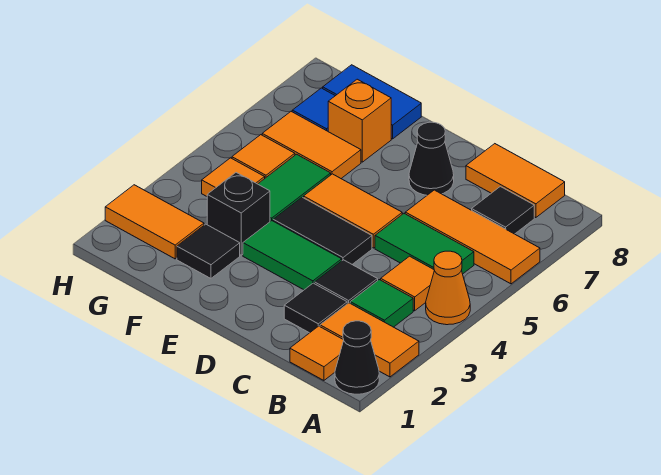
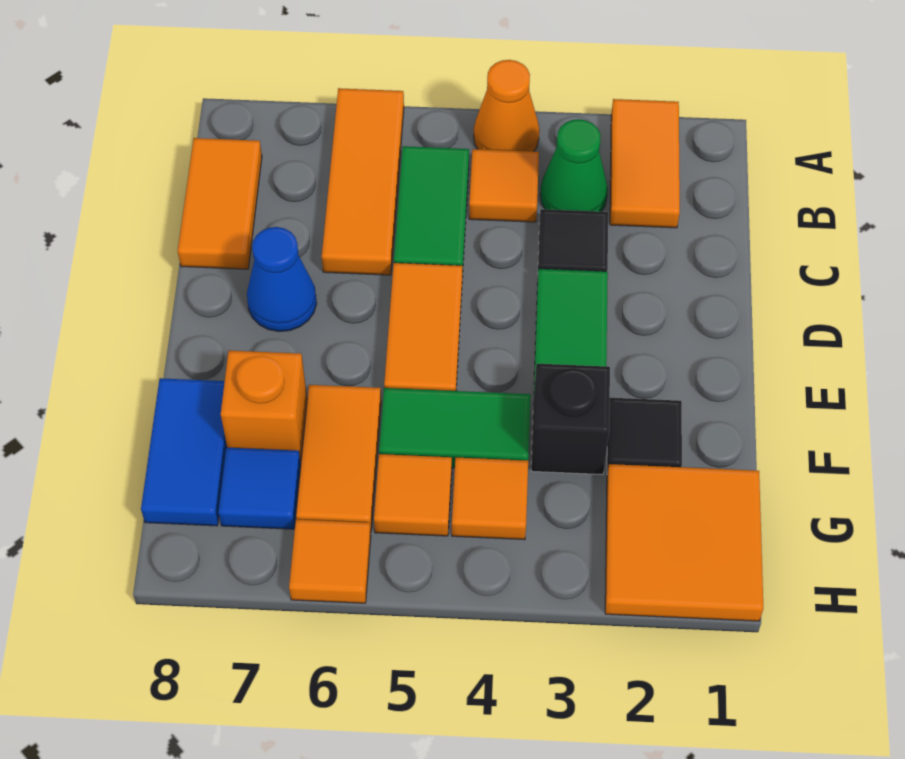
black 1x1 cone [335,321,379,394] -> none
orange 1x1 tile [290,326,344,380] -> orange 1x1 tile moved to [289,519,371,603]
green 1x1 tile [350,280,413,327] -> green 1x1 cone [540,119,608,212]
black 1x1 tile [472,187,534,234] -> none
black 1x1 tile [284,283,347,333] -> none
black 1x2 tile [273,197,372,264] -> none
black 1x1 cone [409,122,454,195] -> blue 1x1 cone [247,227,317,332]
orange 1x2 tile [105,185,204,259] -> orange 2x2 tile [605,464,763,621]

